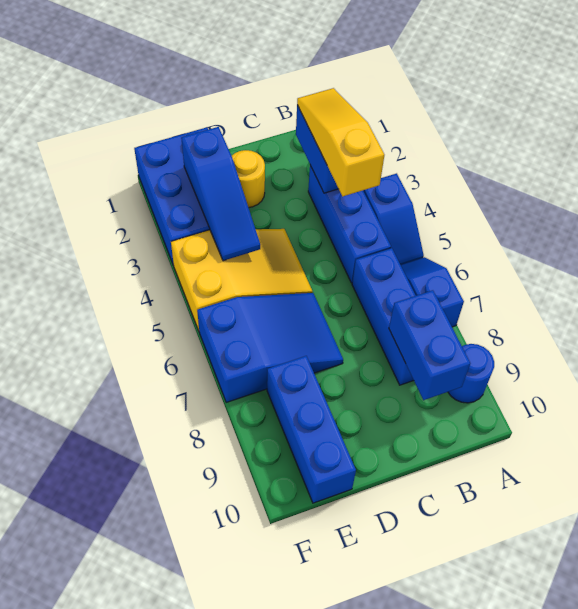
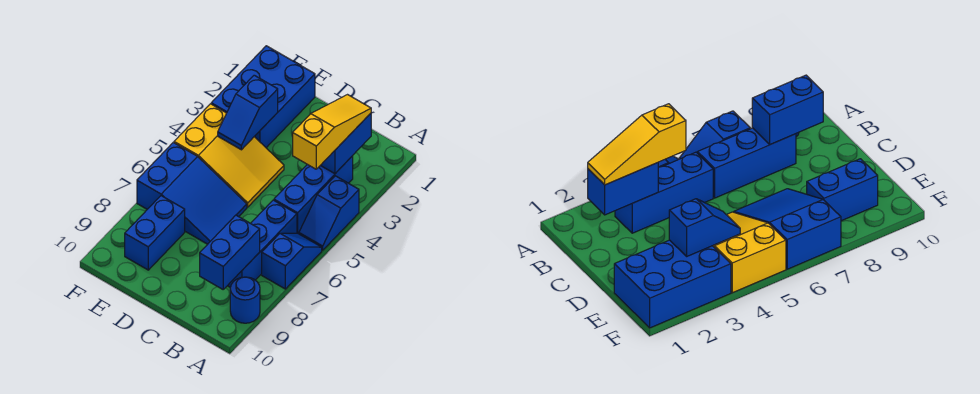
yellow 1x1 round brick [232,150,265,208] -> none
blue 1x3 slope [181,127,260,261] -> blue 1x2 slope [218,75,278,150]
blue 1x3 brick [267,356,356,503] -> blue 1x2 brick [125,196,185,270]

